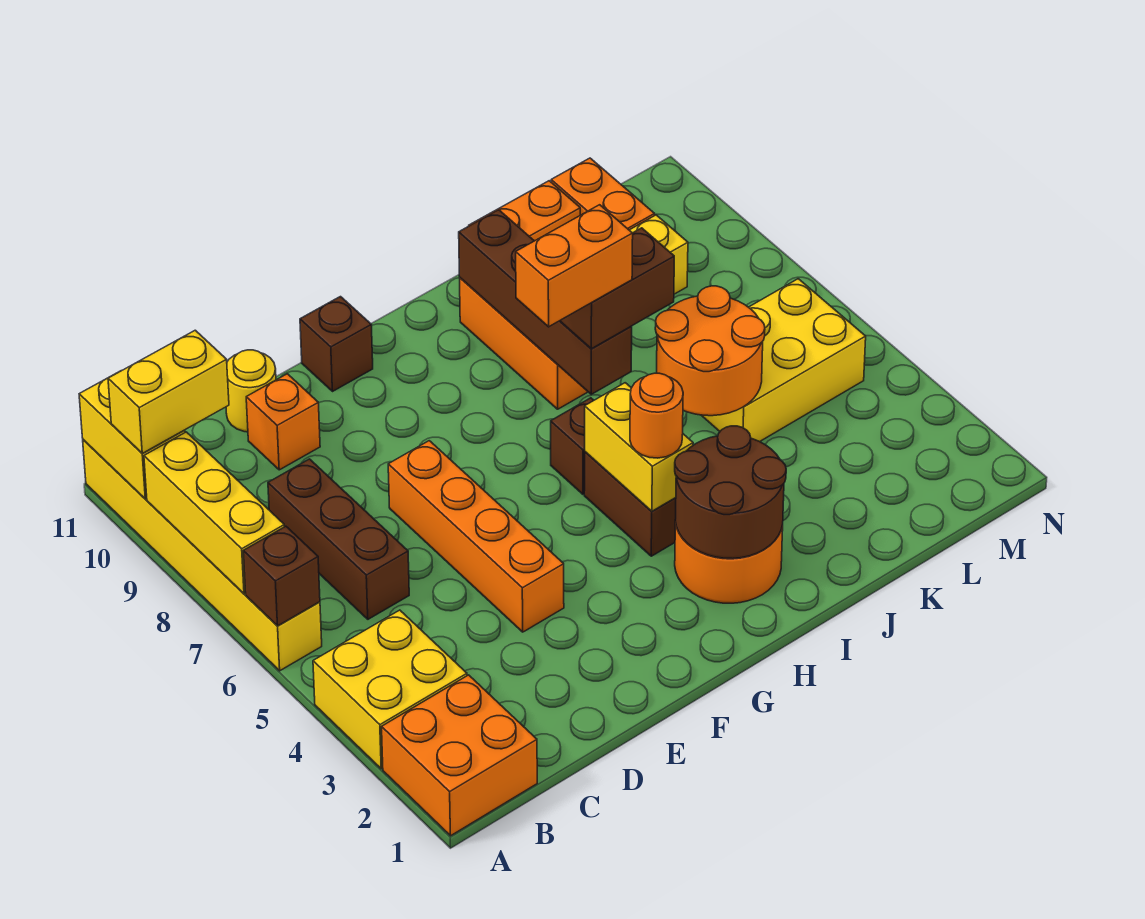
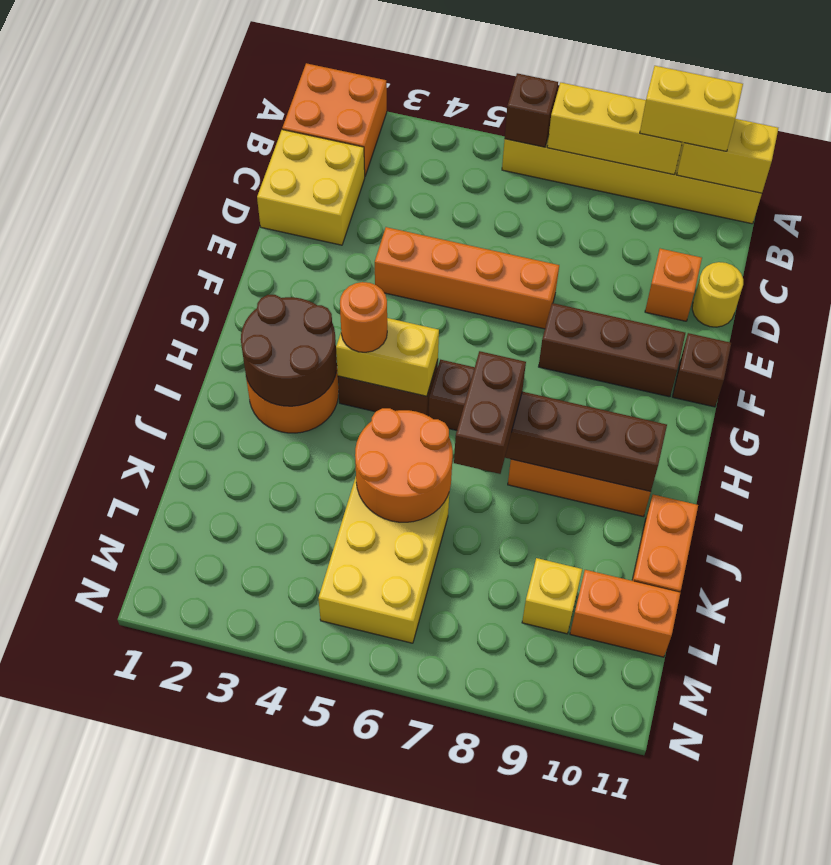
yellow 2x2 brick [313,610,467,769] -> yellow 2x2 brick moved to [257,130,365,245]
yellow 1x2 brick [108,330,229,453] -> yellow 1x2 brick turned to [640,66,743,151]
brown 1x3 brick [268,459,409,619] -> brown 1x3 brick moved to [539,303,685,397]
orange 1x2 brick [516,205,633,327] -> none

